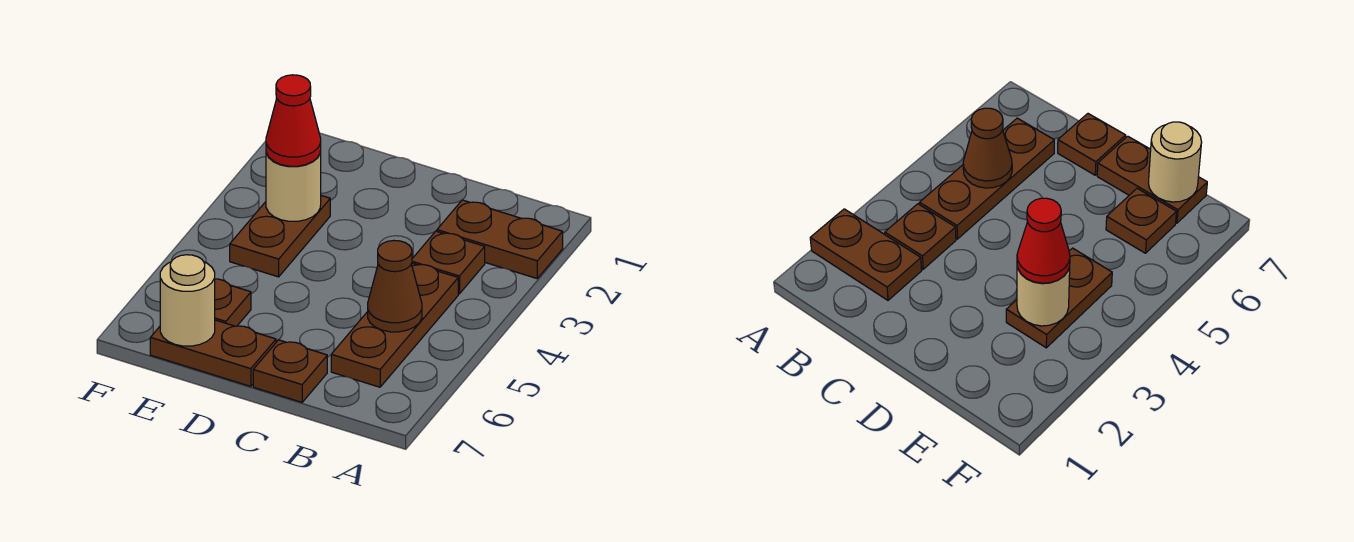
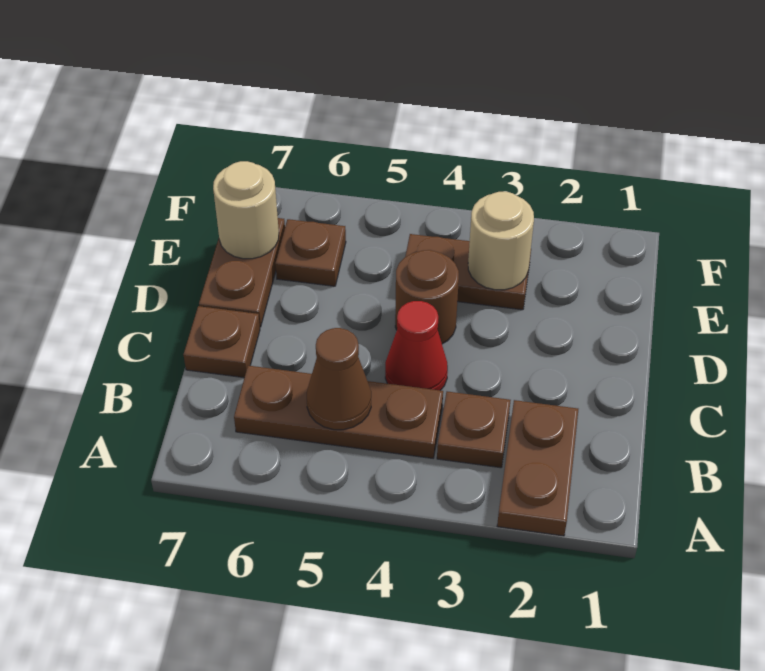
none -> brown 1x1 round brick [395,250,459,344]
red 1x1 cone [266,75,321,166] -> red 1x1 cone moved to [385,301,448,390]

